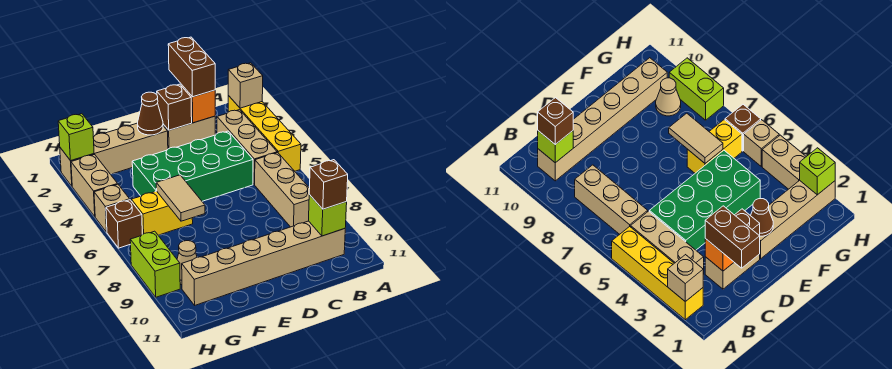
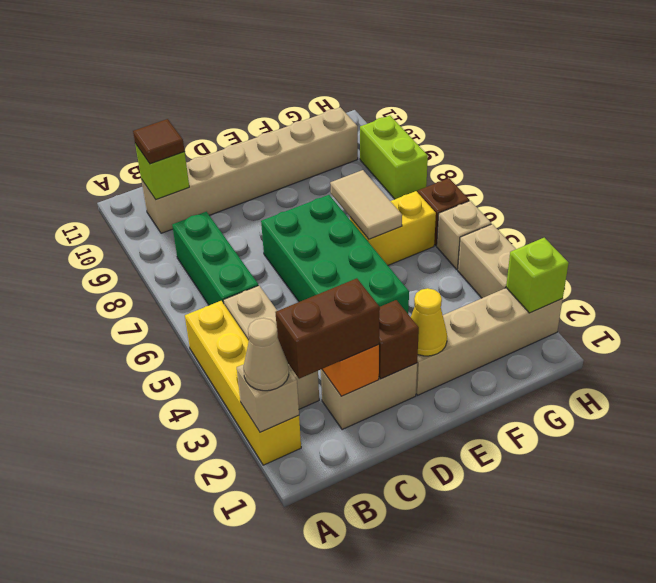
tan 1x3 brick [255,152,310,227] -> green 1x3 brick [172,212,258,305]
brown 1x1 brick [309,160,348,209] -> brown 1x1 tile [133,119,185,164]
brown 1x2 brick [168,37,215,97] -> brown 1x2 brick turned to [275,278,380,379]
green 2x4 brick [132,131,253,201] -> green 2x4 brick turned to [261,195,409,313]
brown 1x1 cone [138,92,163,135] -> yellow 1x1 cone [411,288,447,356]
tan 1x1 cone [177,241,197,285] -> tan 1x1 cone moved to [244,318,289,391]

